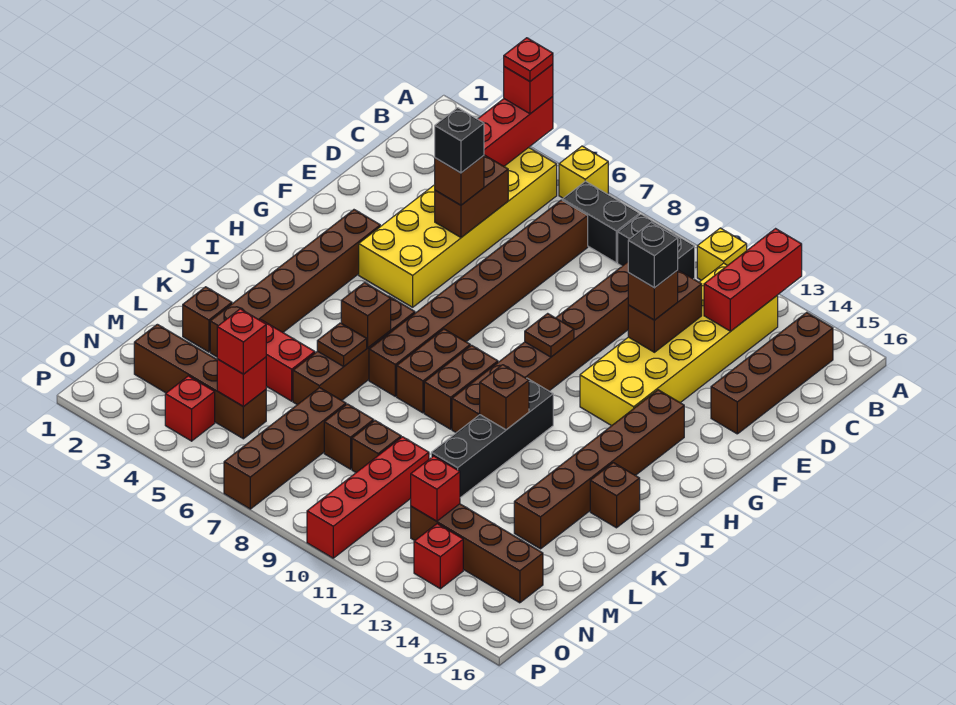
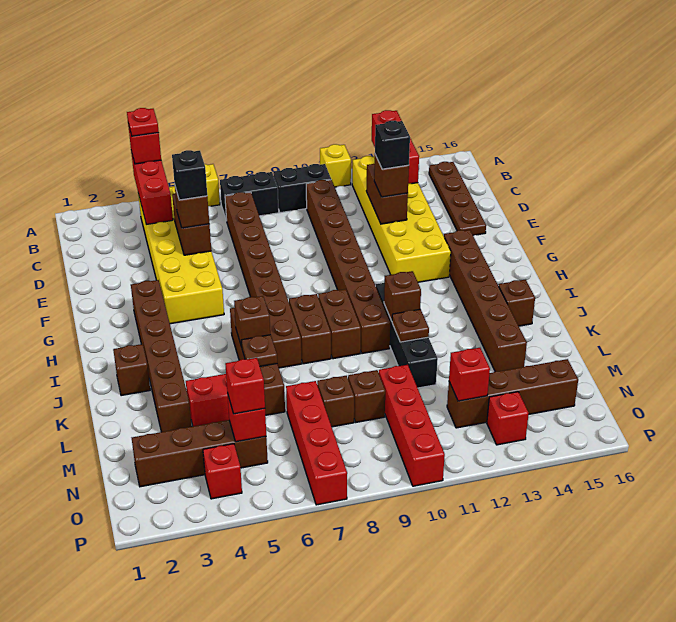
brown 1x4 brick [711,312,833,434] -> brown 1x4 plate [429,161,486,235]
brown 1x1 plate [525,313,574,357] -> brown 1x1 plate moved to [392,309,429,342]
brown 1x1 brick [183,287,232,352] -> brown 1x1 brick moved to [113,344,150,396]
brown 1x4 brick [224,388,346,509] -> red 1x4 brick [286,381,347,505]

